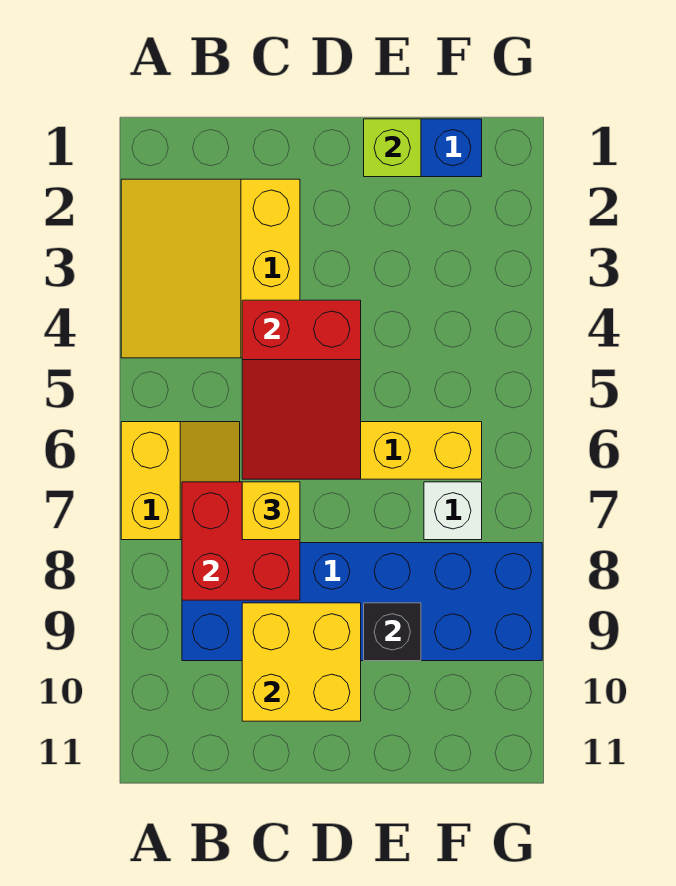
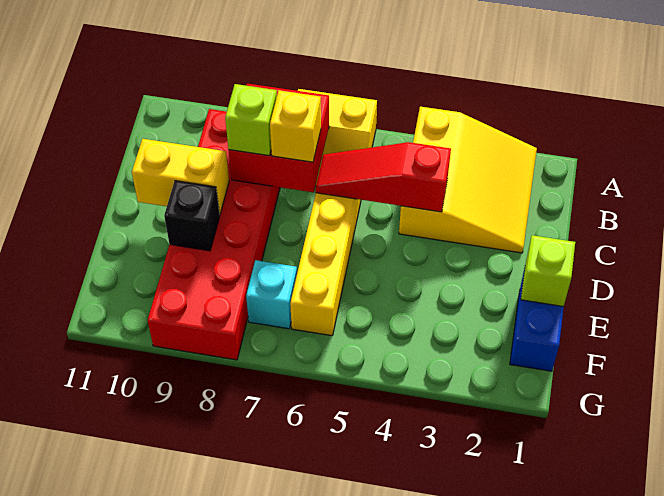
yellow 3x3 slope [121,179,300,358] -> yellow 3x3 slope turned to [399,107,537,253]
blue 2x6 brick [182,543,542,661] -> red 2x6 brick [148,109,280,360]
red 2x3 slope [242,300,361,479] -> red 1x3 slope [316,142,451,212]
none -> lime 1x1 brick [225,84,277,156]
yellow 2x2 brick [242,603,361,721] -> yellow 1x2 brick [132,139,229,215]
white 1x1 brick [424,482,482,540] -> cyan 1x1 brick [246,260,297,329]

